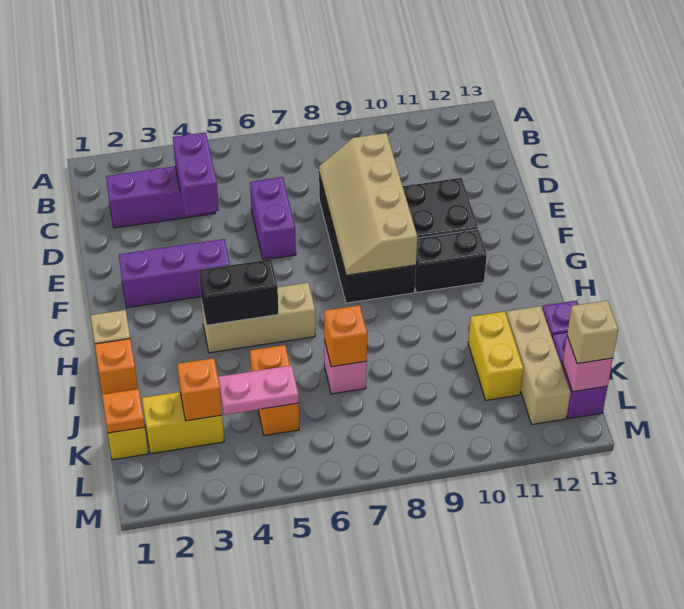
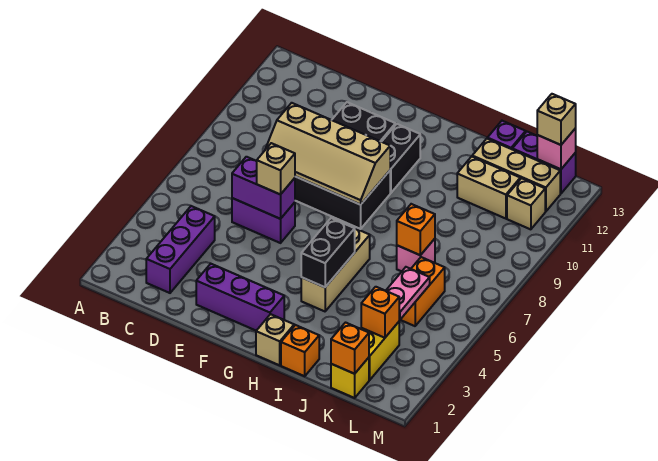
purple 1x2 brick [173,132,219,216] -> purple 1x2 brick moved to [232,157,295,219]
none -> tan 1x1 brick [257,143,295,195]
purple 1x3 brick [119,239,230,308] -> purple 1x3 brick turned to [196,264,284,331]
orange 1x2 brick [250,345,299,436] -> orange 1x2 brick turned to [400,257,445,326]
yellow 1x2 brick [468,312,524,400] -> tan 1x2 brick [457,156,520,219]
orange 1x1 plate [102,389,145,433] -> orange 1x1 brick [331,323,369,374]
none -> tan 1x1 brick [507,178,545,229]

